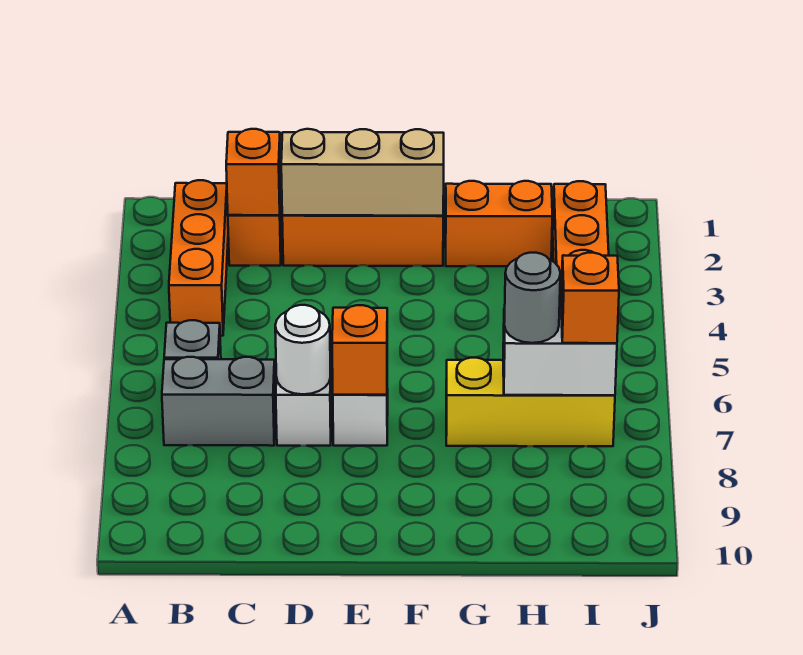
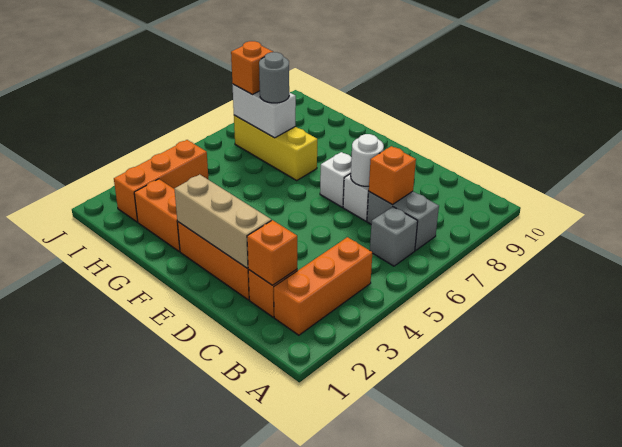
orange 1x1 brick [332,305,387,395] -> orange 1x1 brick moved to [369,146,416,205]

